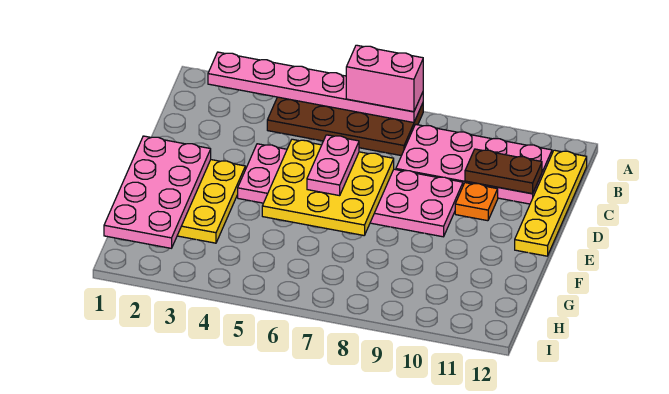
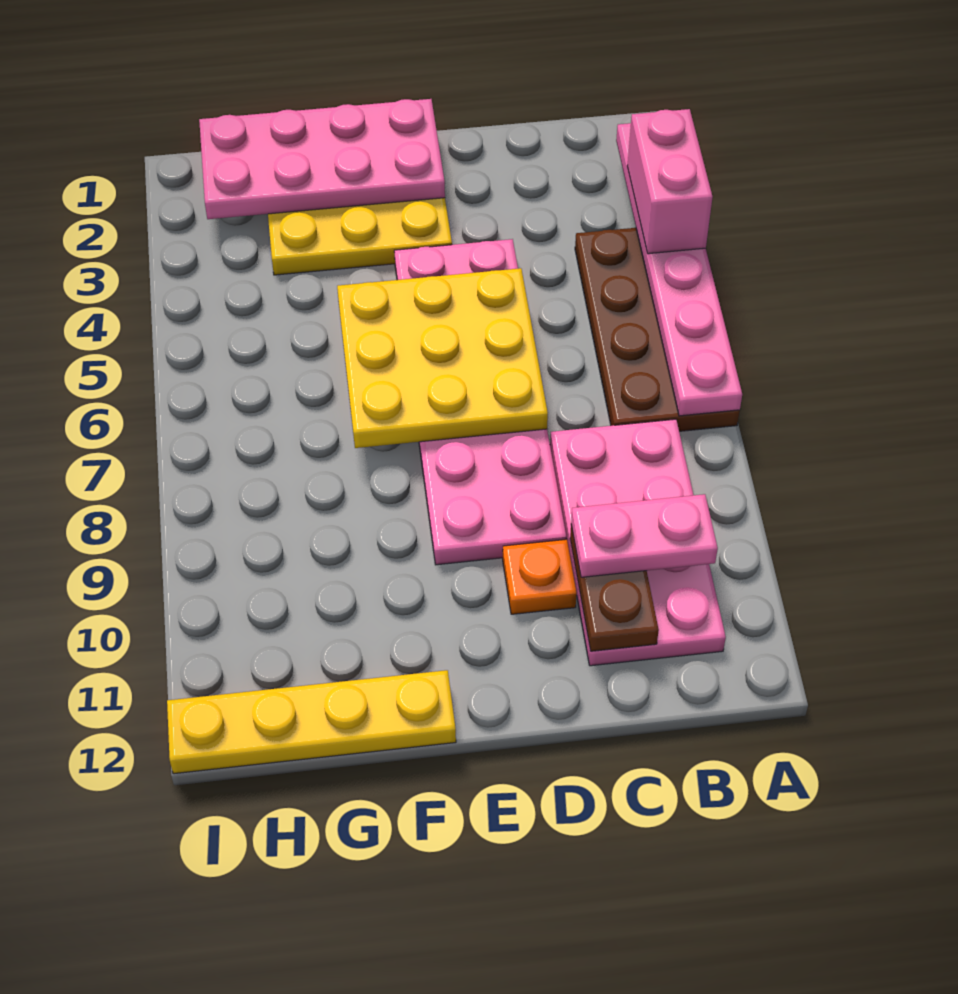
pink 1x2 brick [346,45,423,112] -> pink 1x2 brick moved to [627,109,713,254]
yellow 1x4 plate [515,150,587,256] -> yellow 1x4 plate moved to [167,670,456,774]
pink 1x2 plate [307,135,359,196] -> pink 1x2 plate moved to [571,494,718,577]

